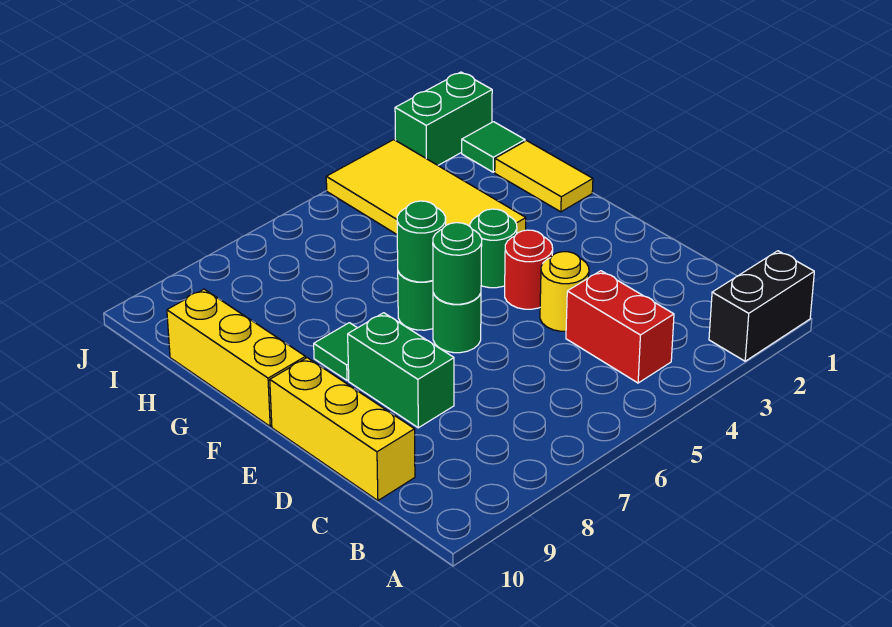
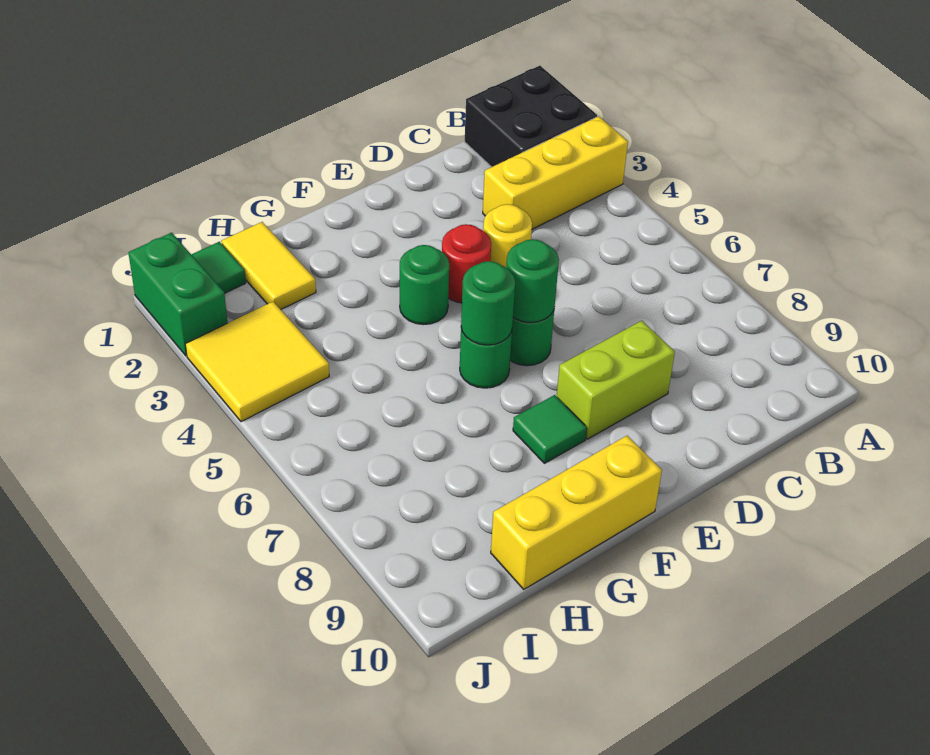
black 1x2 brick [709,251,814,361] -> black 2x2 brick [465,66,597,167]
red 1x2 brick [566,271,674,383] -> none
yellow 1x3 brick [270,358,415,501] -> yellow 1x3 brick moved to [483,116,628,229]
green 1x2 brick [348,313,454,428] -> lime 1x2 brick [557,321,675,439]
yellow 1x2 tile [495,141,593,212] -> yellow 1x2 tile turned to [221,222,316,309]
yellow 2x4 tile [326,140,526,234] -> yellow 2x2 tile [185,302,329,422]

